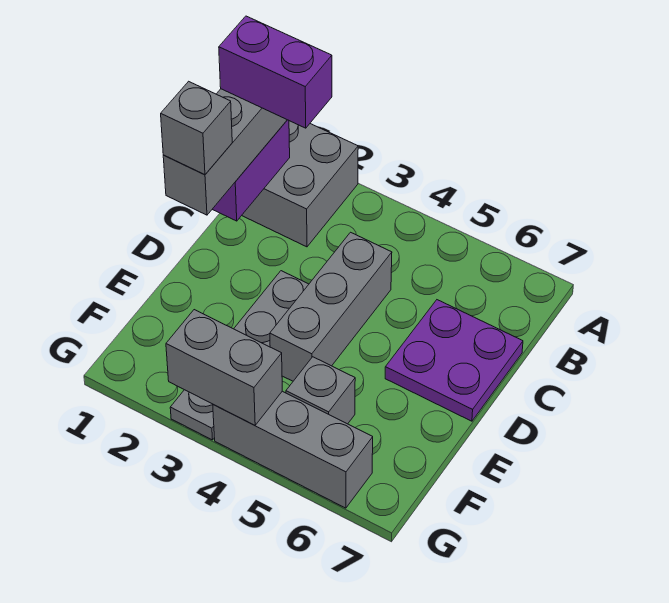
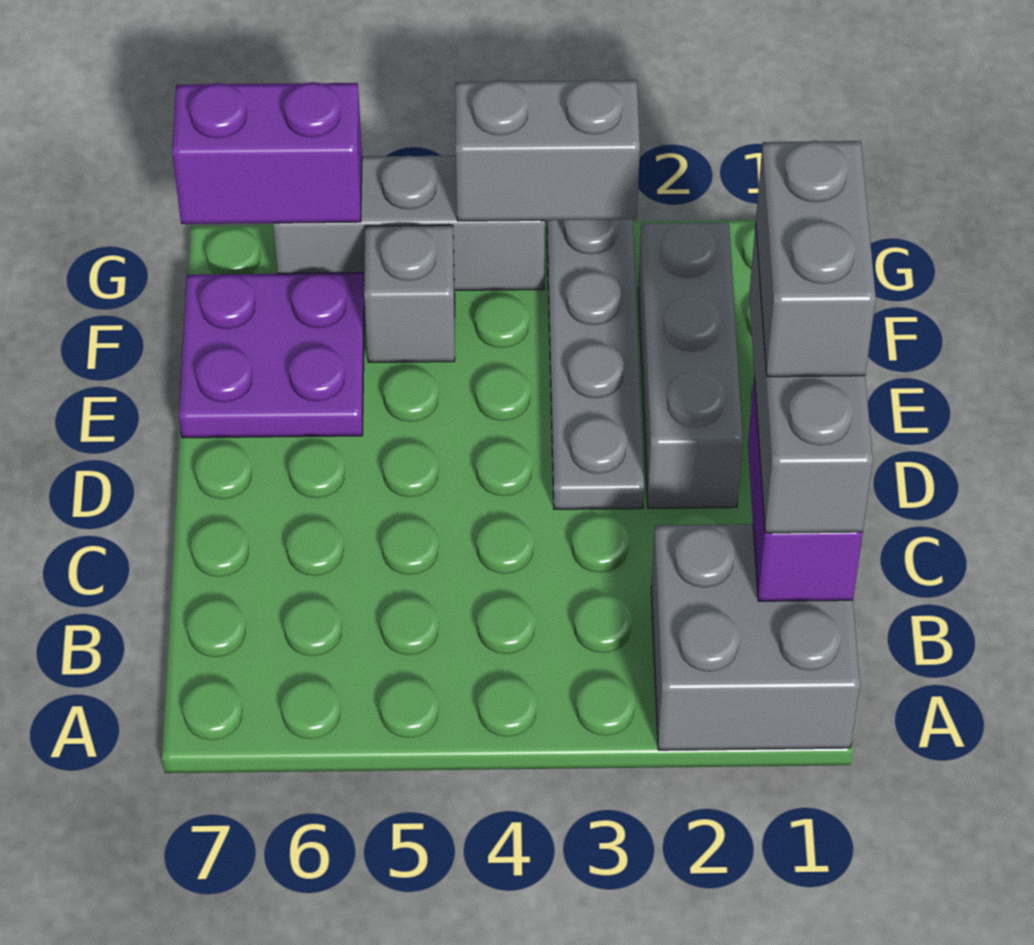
purple 1x2 brick [219,16,332,128] -> purple 1x2 brick moved to [172,82,362,224]
grey 1x3 brick [270,232,392,381] -> grey 1x3 brick moved to [638,222,743,508]
purple 2x2 plate [385,300,523,421] -> purple 2x2 plate moved to [179,273,365,438]
grey 1x1 brick [161,81,232,175] -> grey 1x2 brick [756,141,876,377]

